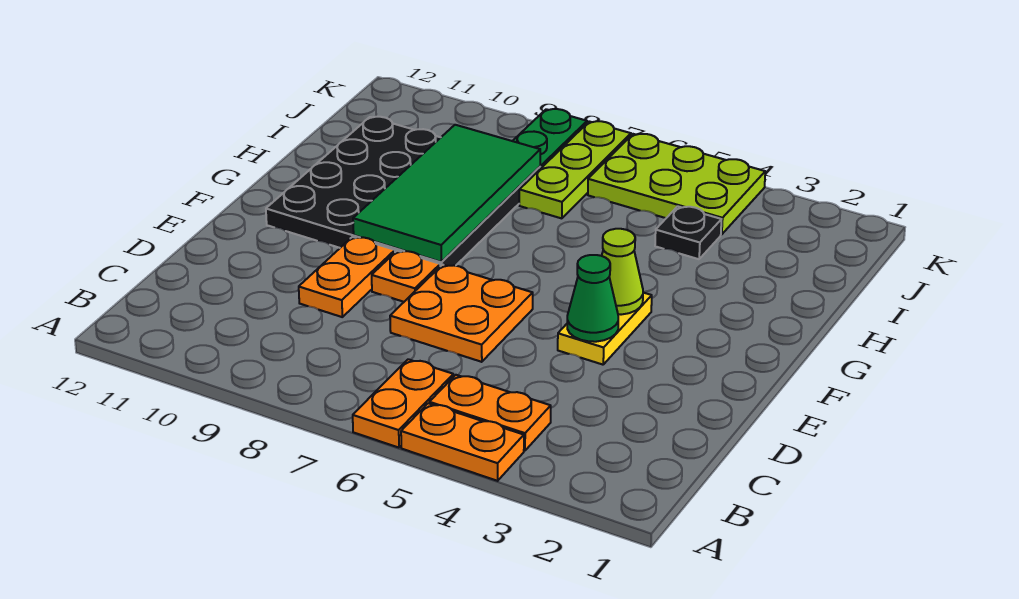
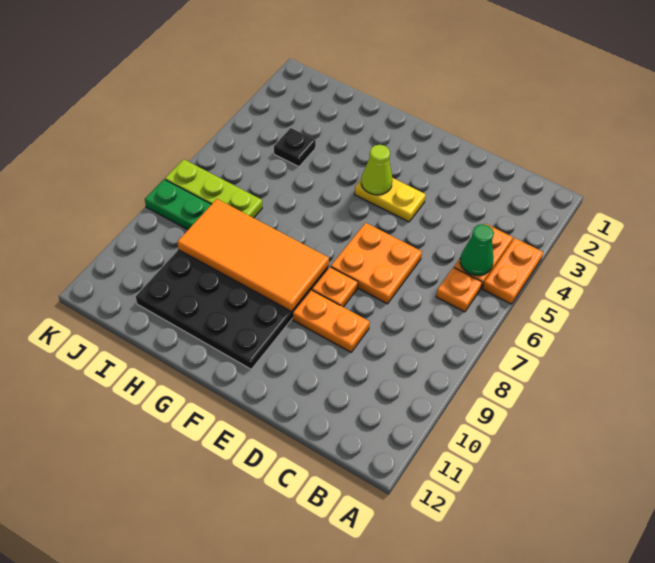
orange 1x2 plate [353,359,453,448] -> orange 1x1 plate [436,268,482,312]
green 1x1 cone [567,255,618,342] -> green 1x1 cone moved to [460,224,494,275]
green 2x4 tile [353,125,540,262] -> orange 2x4 tile [177,199,329,311]
lime 2x3 plate [588,134,765,234] -> none

